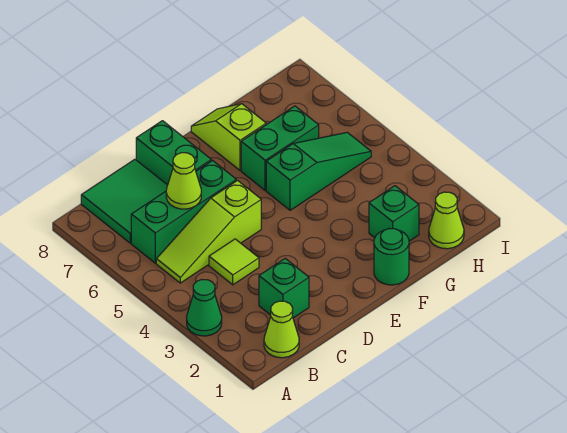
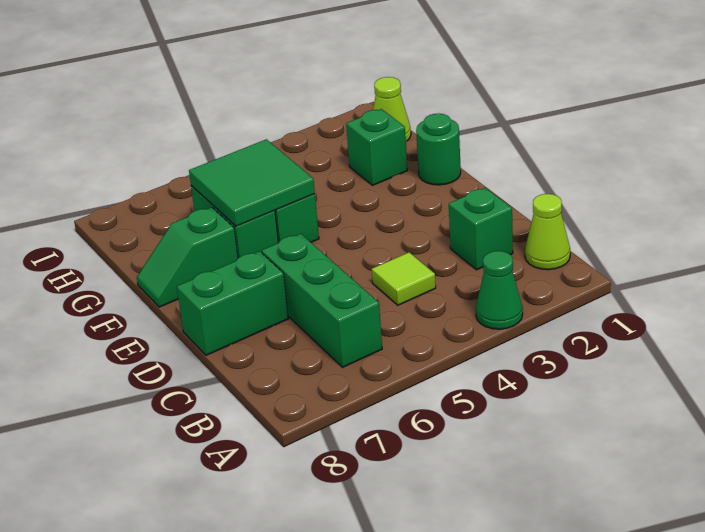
lime 1x3 slope [156,181,261,283] -> none
green 2x2 tile [81,159,168,243] -> green 2x2 tile moved to [189,139,315,226]
lime 1x1 cone [166,153,201,209] -> none
lime 1x2 slope [191,104,266,170] -> green 1x2 slope [137,207,238,307]

